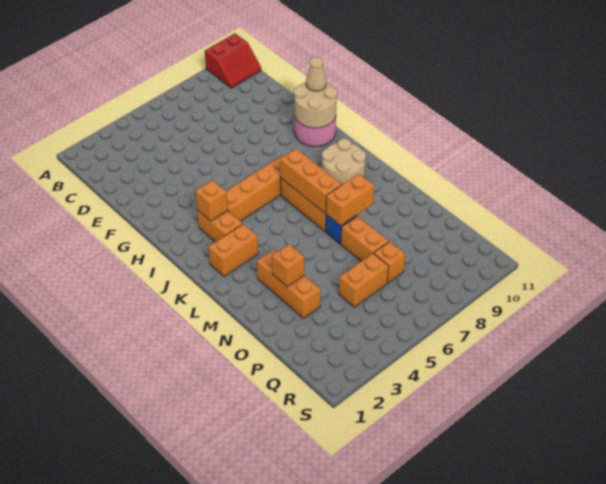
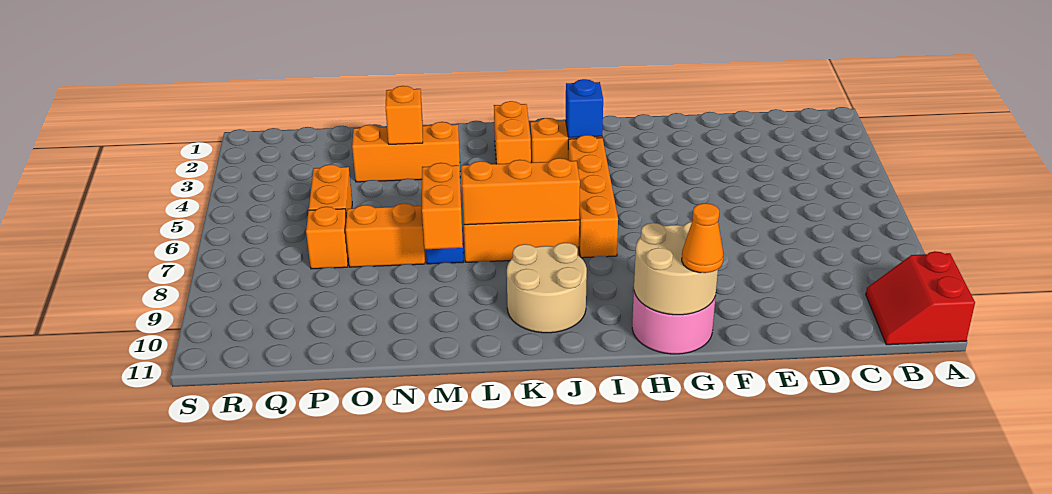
tan 1x1 cone [306,57,326,91] -> orange 1x1 cone [682,203,723,273]
orange 1x1 brick [196,180,228,221] -> blue 1x1 brick [566,79,603,138]

